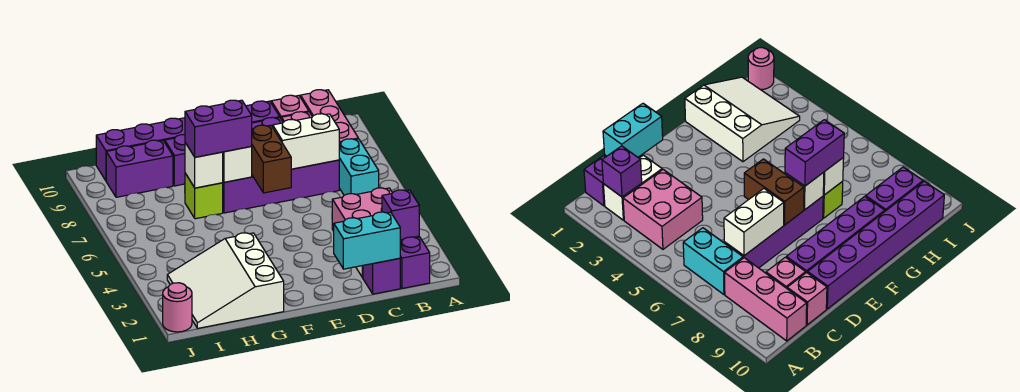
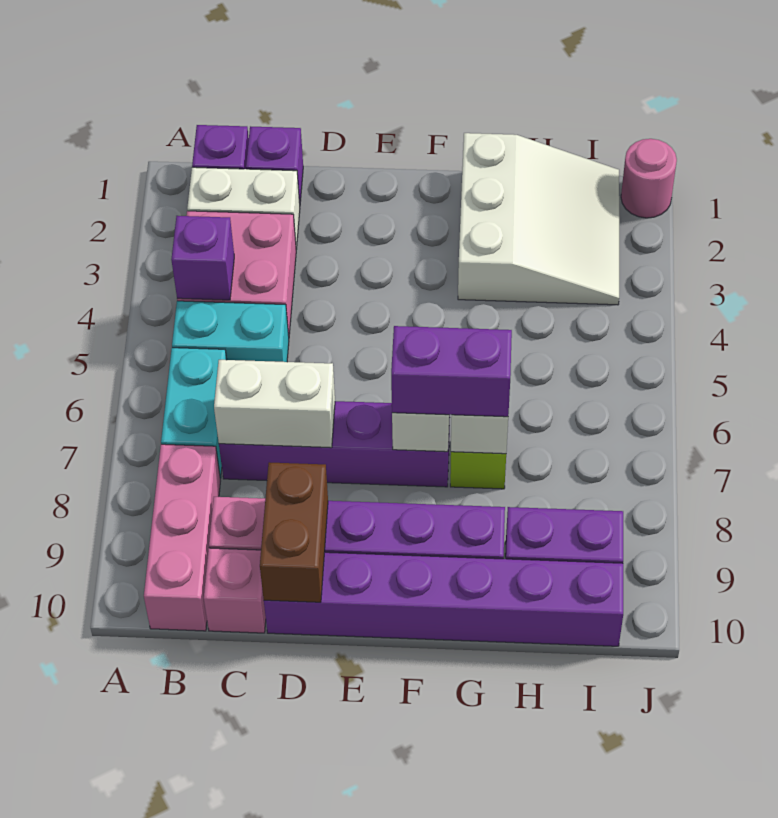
purple 1x1 brick [382,190,419,240] -> purple 1x1 brick moved to [171,216,234,300]
cyan 1x2 brick [334,212,400,269] -> cyan 1x2 brick moved to [172,301,289,362]
brown 1x2 brick [251,125,291,193] -> brown 1x2 brick moved to [260,462,328,602]

